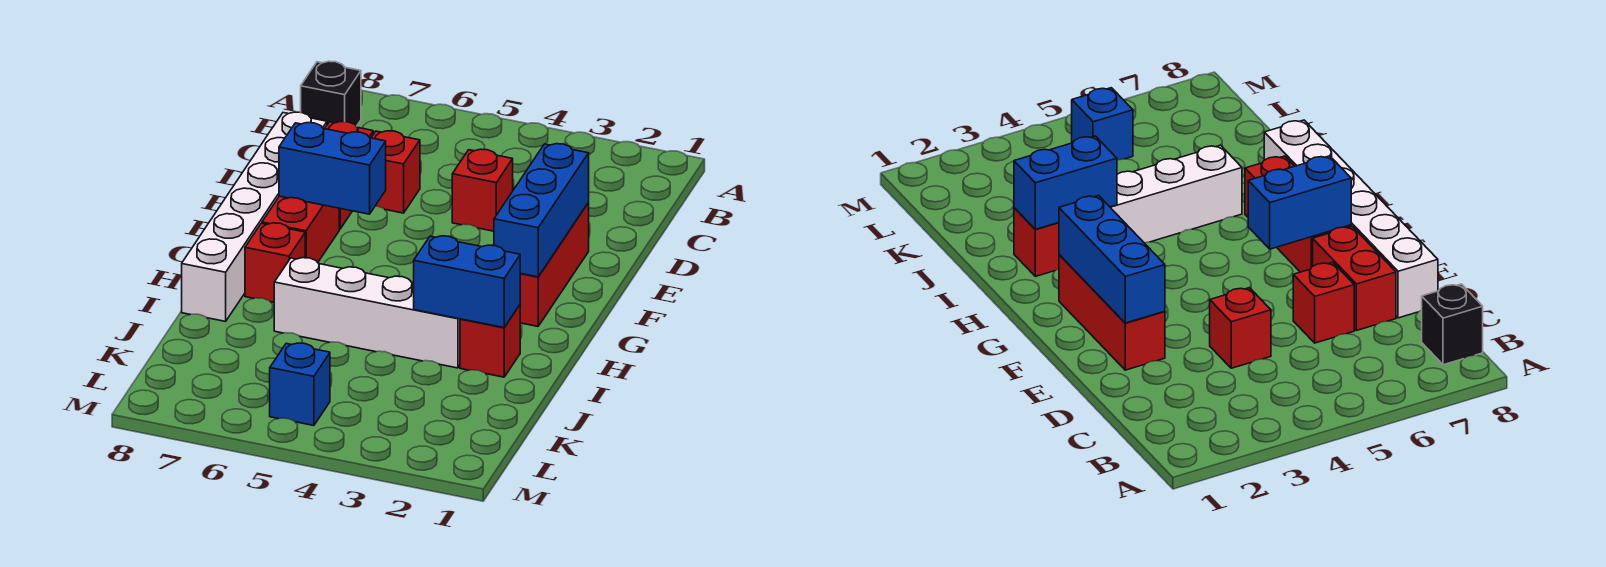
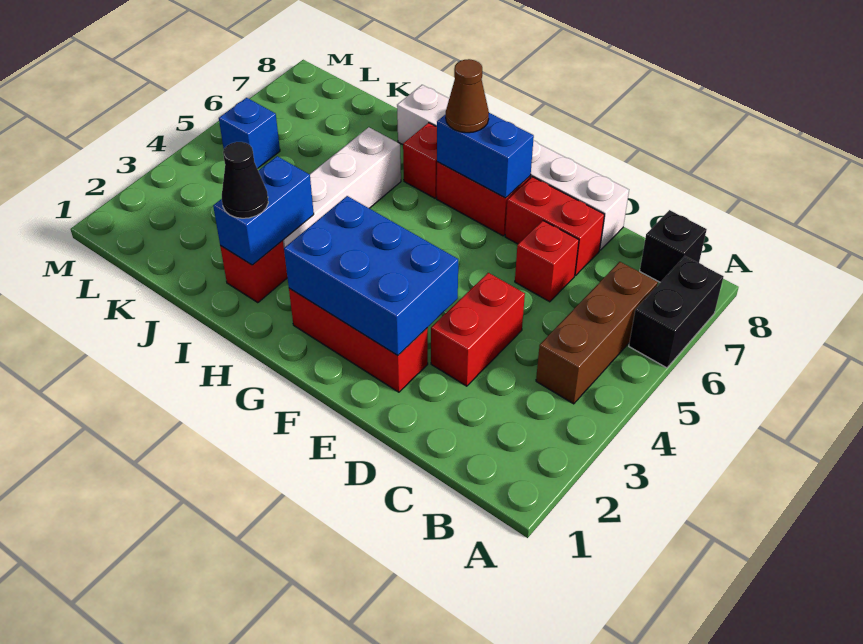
none -> black 1x2 brick [629,256,723,368]
none -> brown 1x3 brick [536,262,658,404]
red 1x1 brick [452,149,513,231] -> red 1x2 brick [431,273,525,386]
blue 1x3 brick [494,144,589,277] -> blue 2x3 brick [284,196,458,356]
blue 1x2 brick [279,123,386,214] -> blue 1x2 brick turned to [437,113,534,198]
none -> brown 1x1 cone [446,59,489,133]
none -> black 1x1 cone [222,142,268,218]

